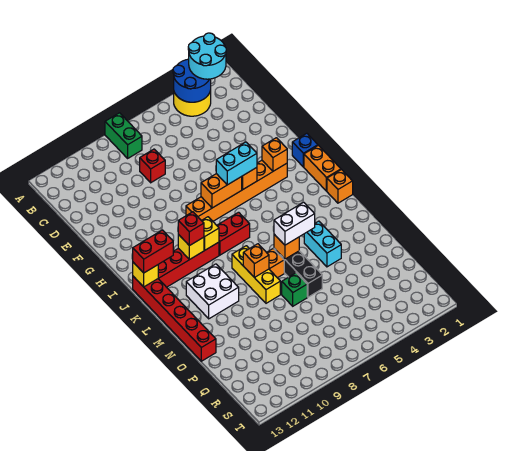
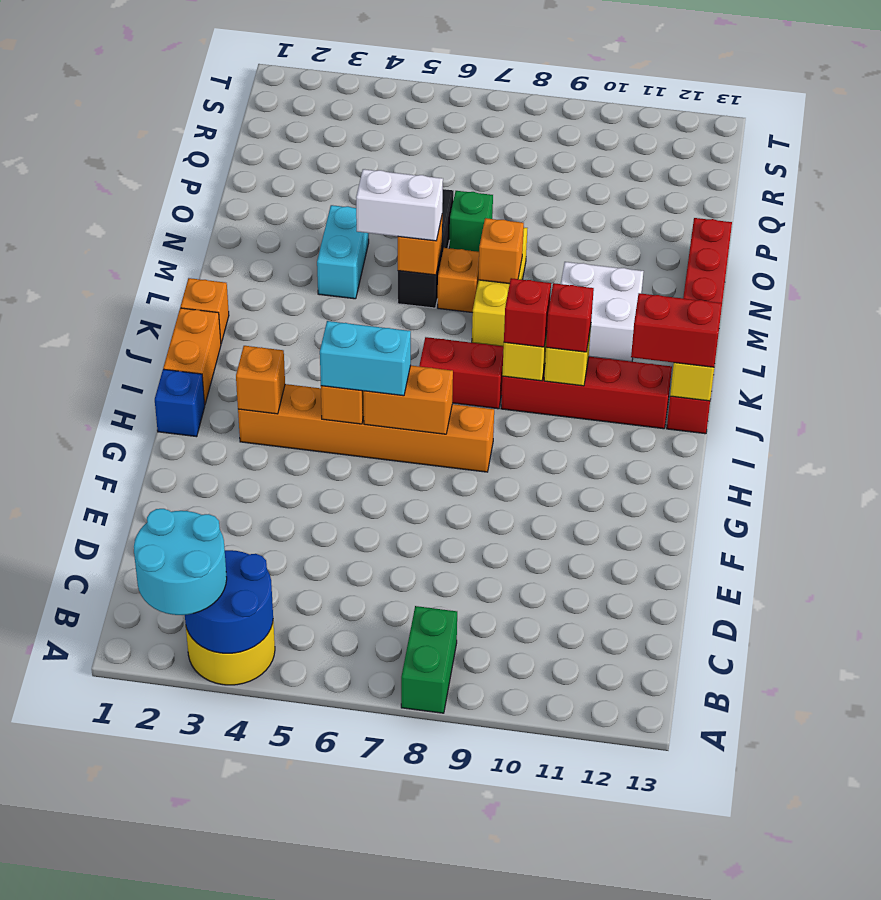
red 1x1 brick [140,149,165,183] -> red 1x1 brick moved to [504,278,551,347]

